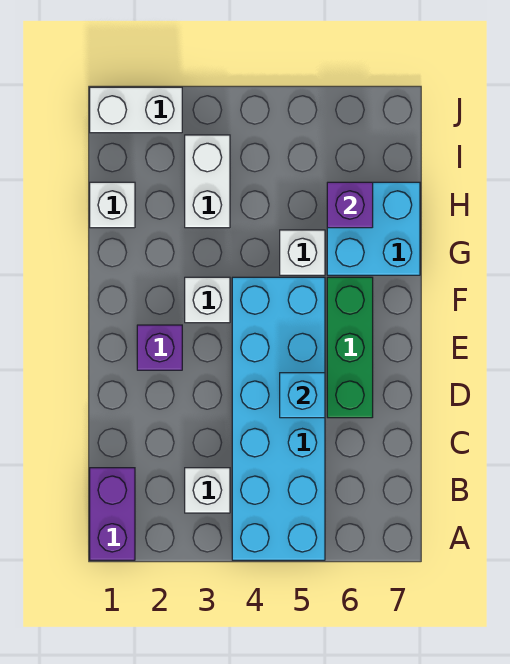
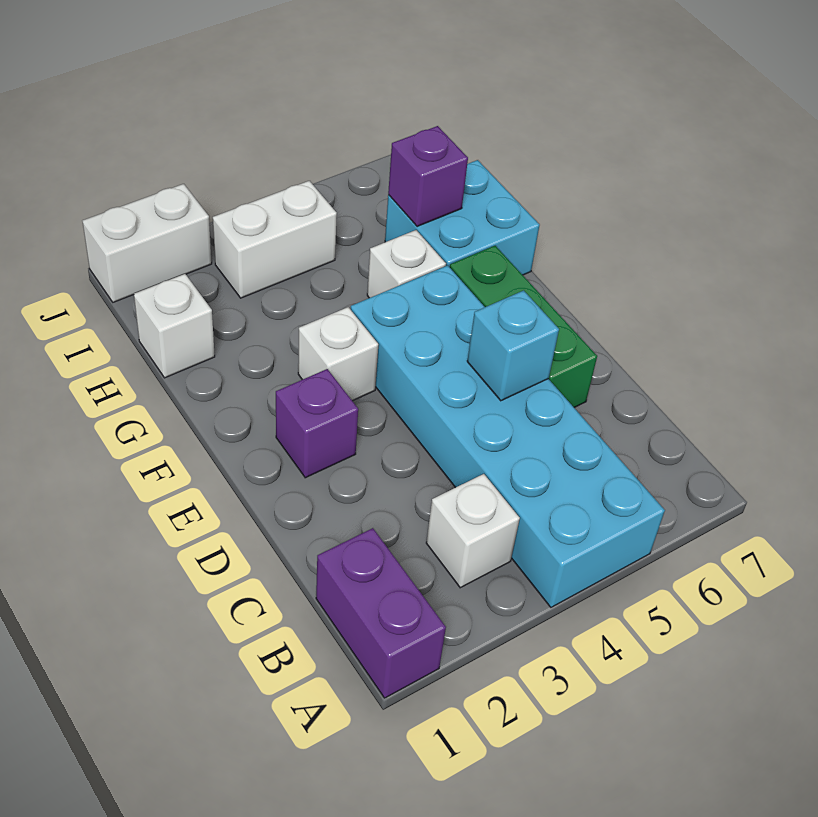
white 1x2 brick [185,135,230,228] -> white 1x2 brick turned to [213,181,337,298]

